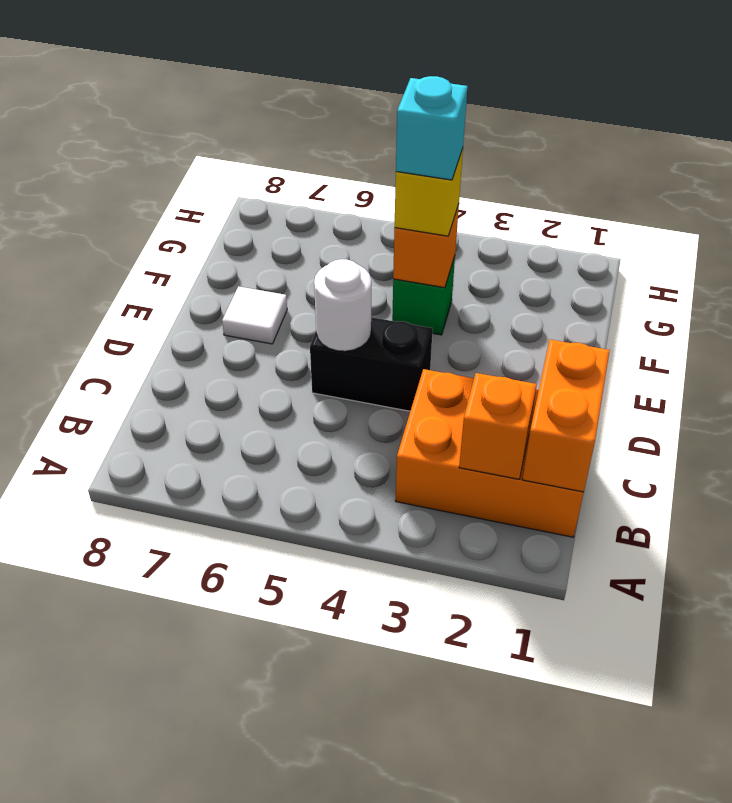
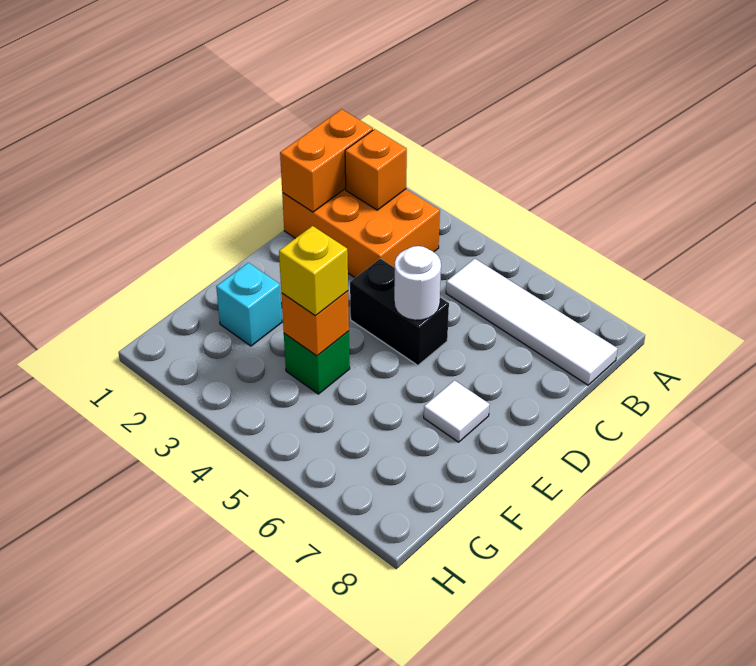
none -> white 1x4 tile [446,259,618,385]
cyan 1x1 brick [396,76,468,180] -> cyan 1x1 brick moved to [216,263,282,346]

